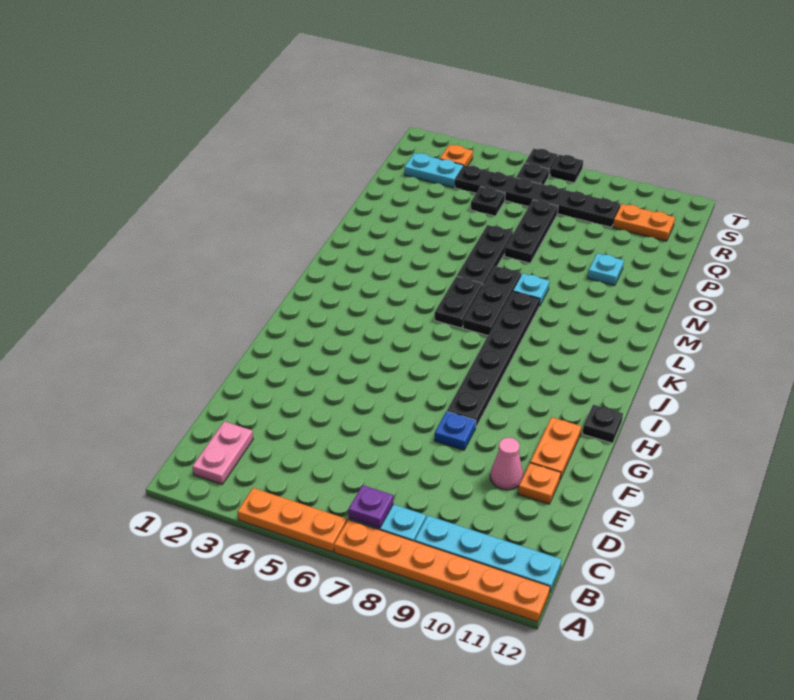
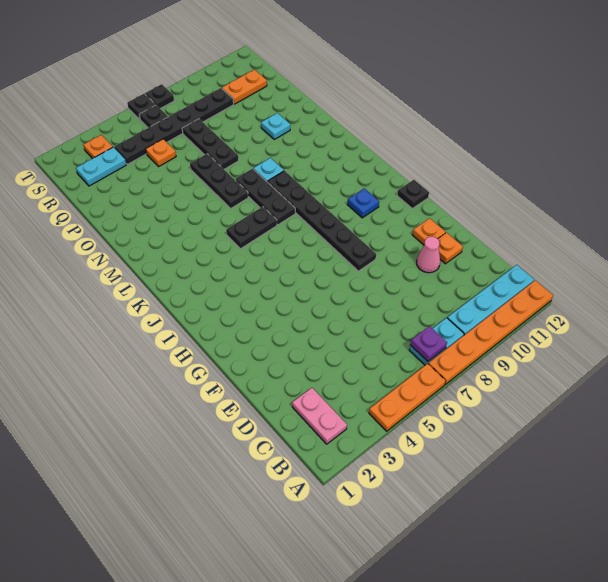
blue 1x1 plate [435,411,476,450] -> blue 1x1 plate moved to [347,188,379,218]
orange 1x2 plate [530,417,581,479] -> orange 1x1 plate [413,218,446,245]
black 1x2 plate [435,276,483,328] -> black 1x2 plate turned to [226,207,277,249]
black 1x1 plate [471,187,505,216] -> orange 1x1 plate [146,139,176,166]

